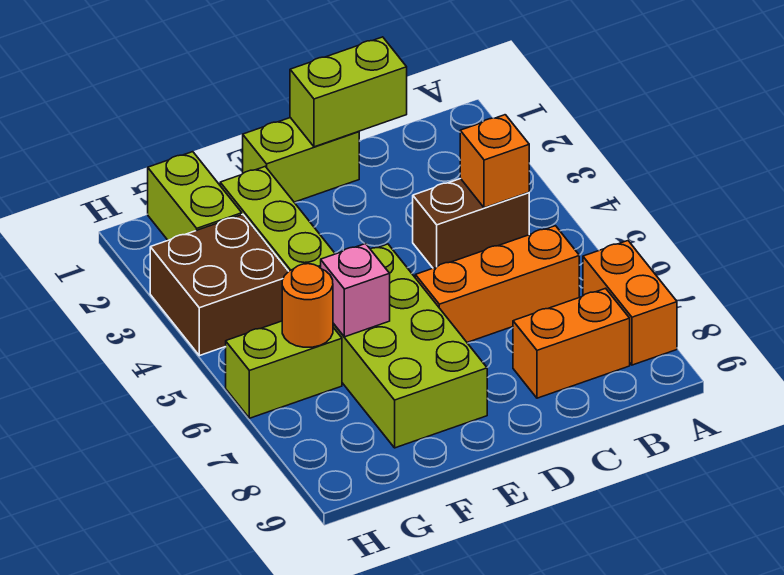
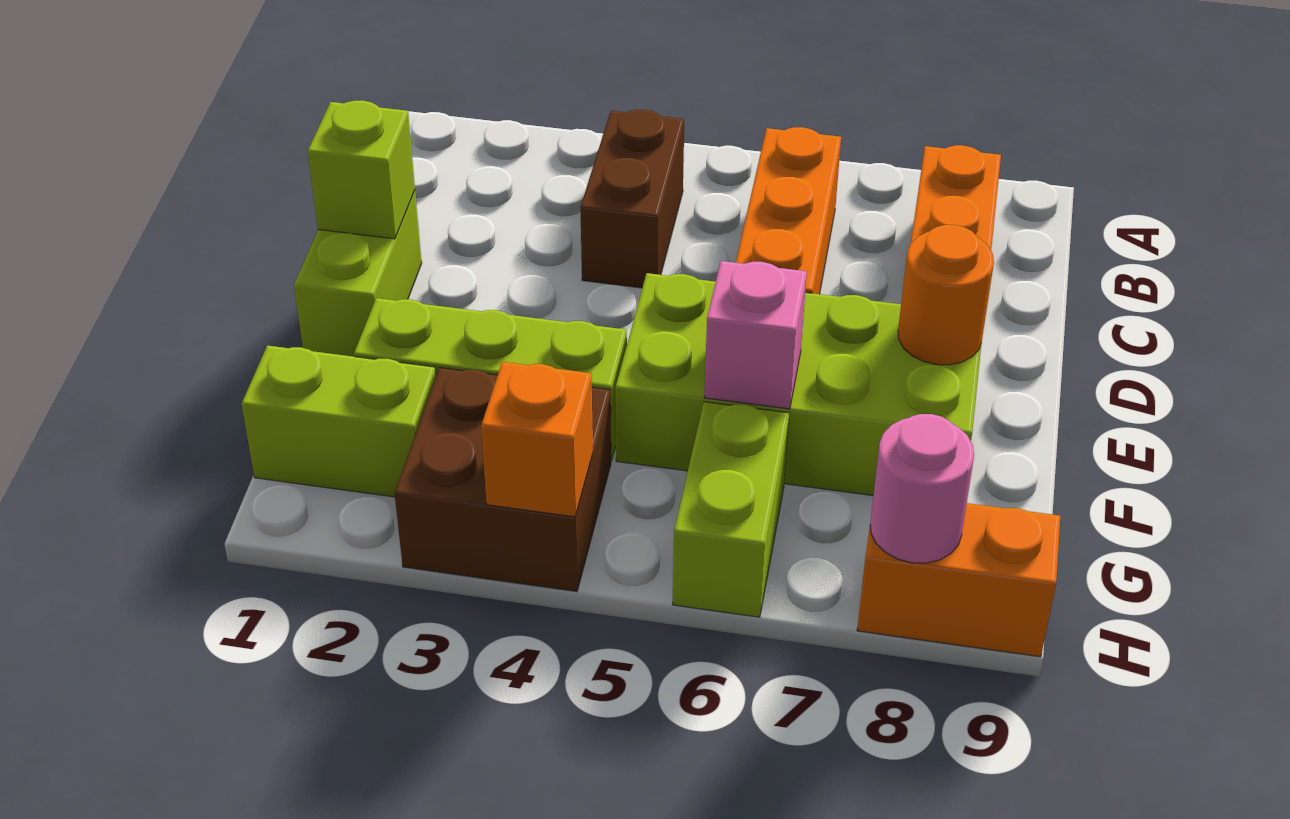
orange 1x2 brick [583,241,677,365] -> orange 1x2 brick moved to [857,503,1060,657]
orange 1x1 brick [460,115,529,208] -> orange 1x1 brick moved to [481,362,593,517]
lime 1x2 brick [290,37,407,147] -> lime 1x1 brick [308,101,415,239]
orange 1x1 round brick [282,264,333,347] -> orange 1x1 round brick moved to [898,225,994,365]
none -> pink 1x1 round brick [870,414,974,563]

